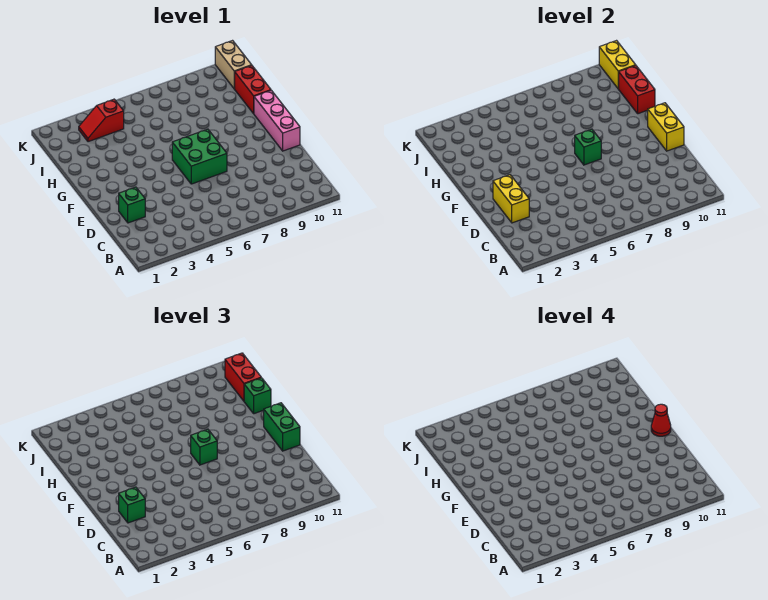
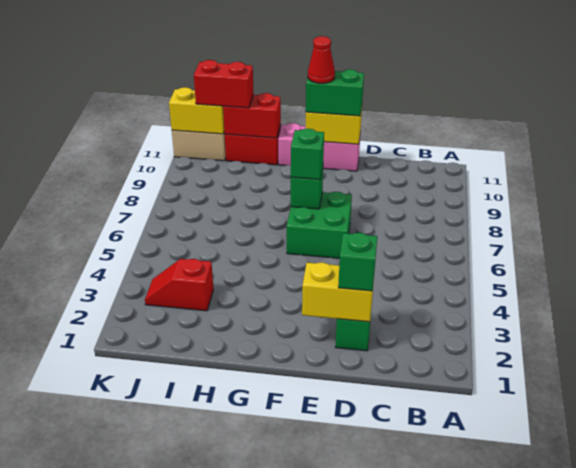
green 1x1 brick [244,378,271,414] -> none
red 1x2 slope [79,99,124,142] -> red 1x2 slope turned to [145,259,213,311]

